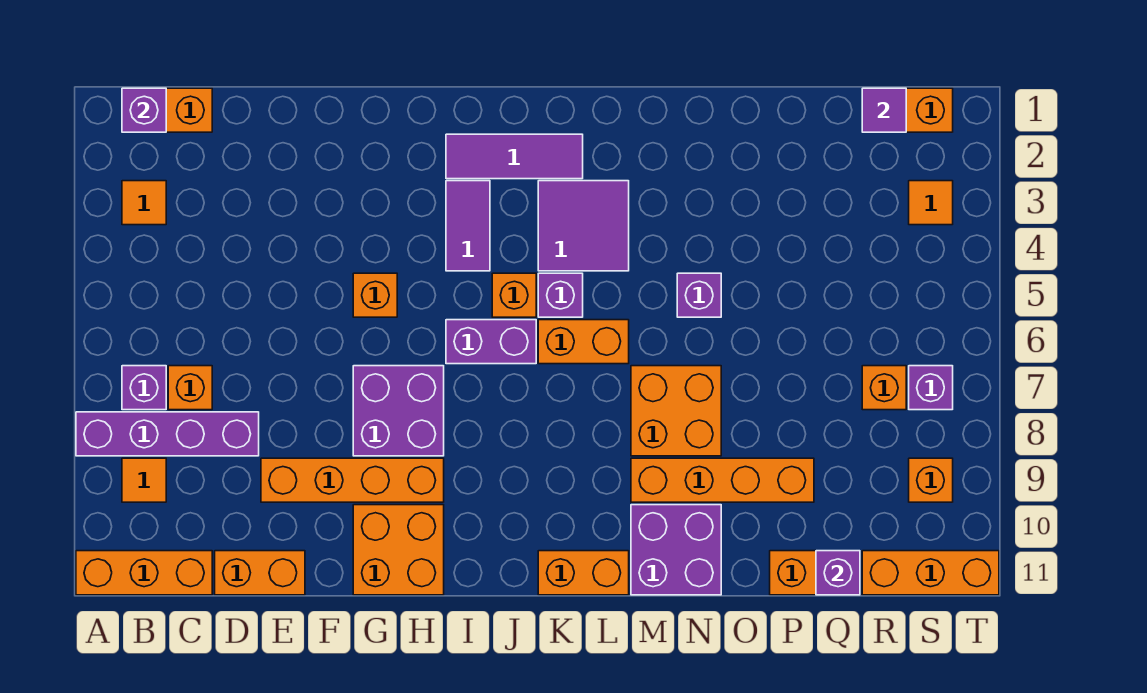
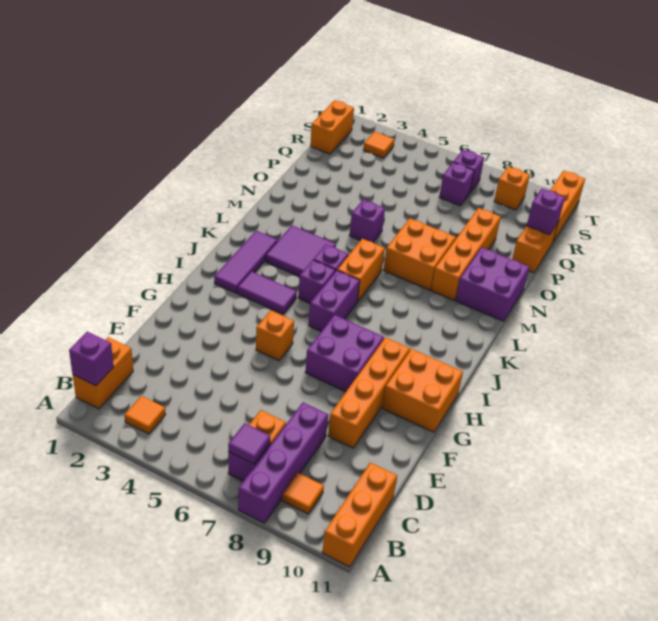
orange 1x2 brick [215,551,305,595] -> none
orange 1x1 brick [492,273,536,317] -> purple 1x1 brick [298,260,335,303]
orange 1x2 brick [538,551,629,595] -> none
purple 1x1 tile [862,88,906,132] -> purple 1x1 tile moved to [228,423,270,464]
orange 1x1 brick [862,366,906,410] -> purple 1x1 brick [439,162,474,206]

